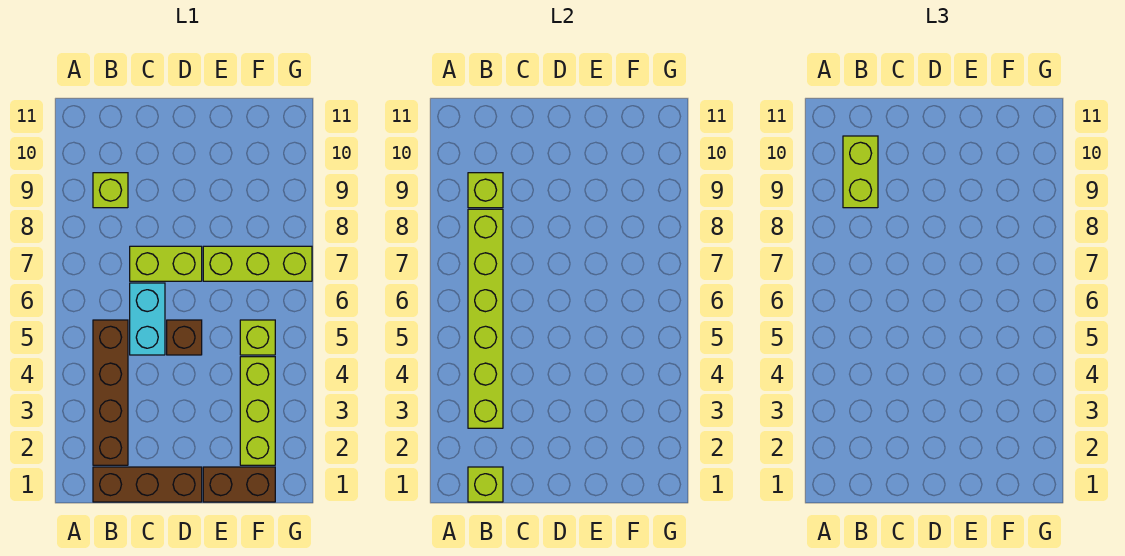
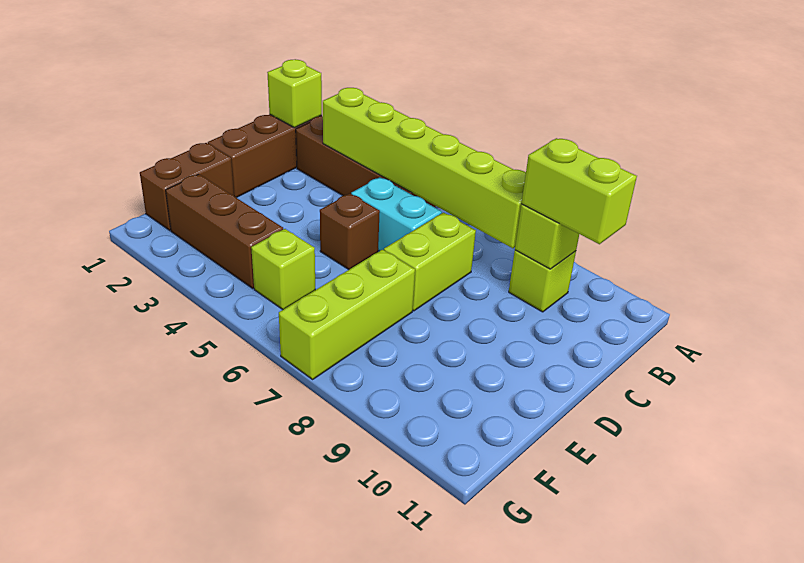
lime 1x3 brick [240,357,275,465] -> brown 1x3 brick [166,174,283,288]

